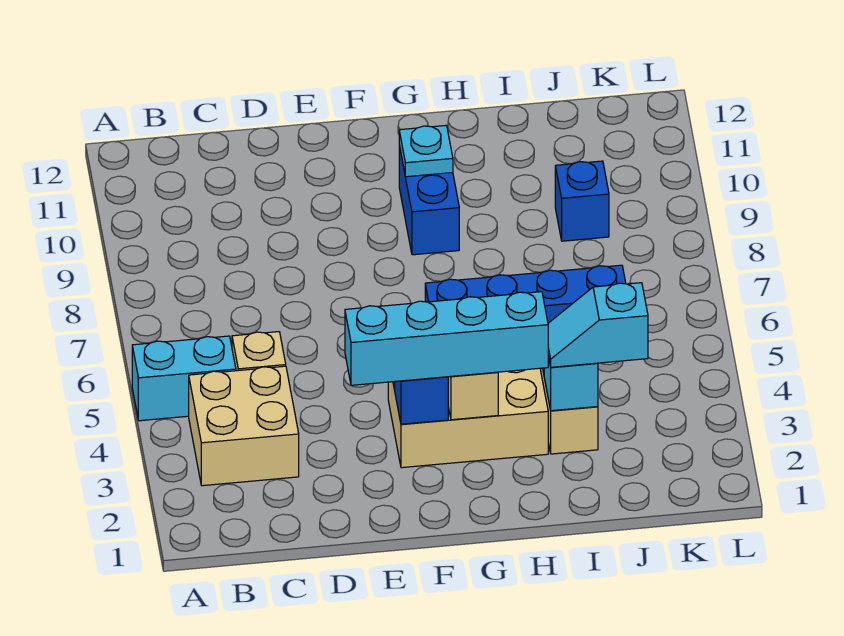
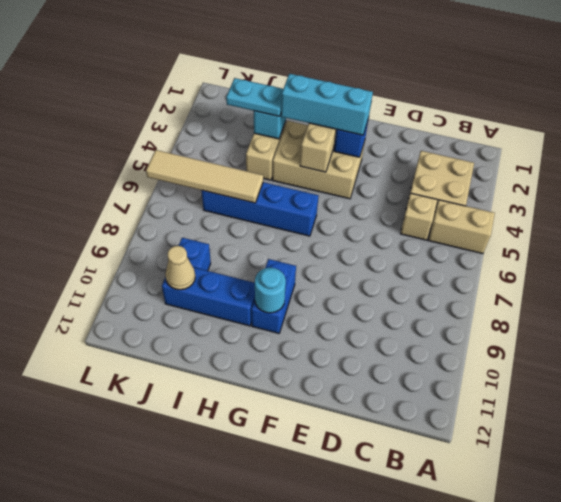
cyan 1x2 brick [132,336,236,421] -> tan 1x2 brick [428,200,495,254]
cyan 1x4 brick [345,292,548,385] -> cyan 1x3 brick [281,74,373,135]
cyan 1x1 plate [399,126,453,177] -> cyan 1x1 round brick [255,268,286,313]
none -> blue 1x3 brick [162,267,255,326]
cyan 1x2 slope [548,283,648,367] -> cyan 1x2 plate [226,78,283,116]
none -> tan 1x4 tile [146,150,263,203]
none -> tan 1x1 cone [165,246,195,290]

